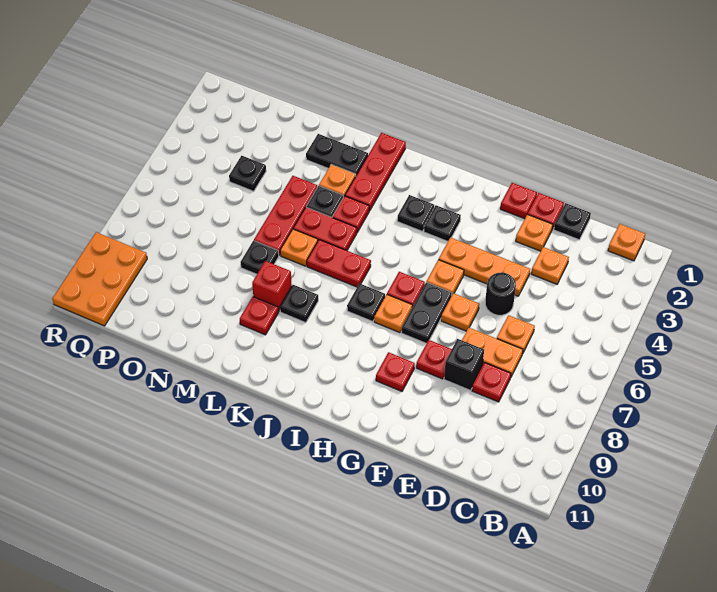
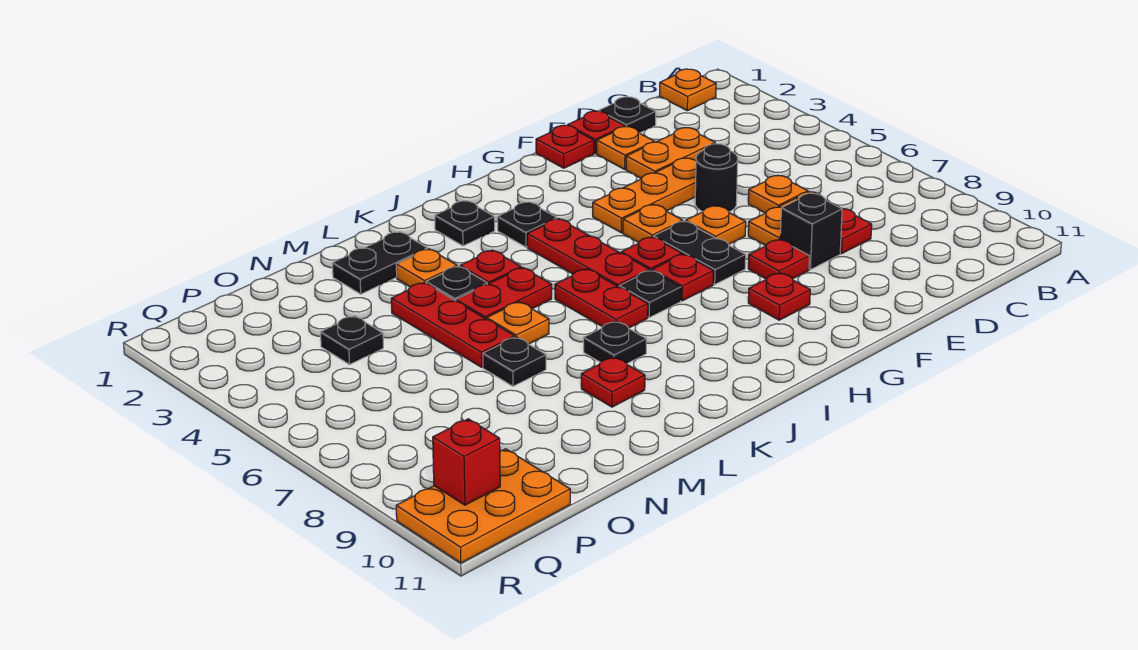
orange 1x1 plate [531,247,569,284] -> orange 1x2 plate [626,128,715,179]
black 1x1 plate [424,205,461,241] -> black 1x1 plate moved to [435,201,495,246]
orange 1x1 plate [374,294,412,333] -> red 1x1 plate [652,254,713,301]
red 1x2 plate [307,240,371,287] -> red 1x2 plate turned to [555,269,648,328]
red 1x3 plate [345,133,406,211] -> red 1x3 plate moved to [527,219,649,287]
red 1x1 brick [252,261,292,312] -> red 1x1 brick moved to [433,419,500,505]
orange 2x3 plate [53,232,147,326] -> orange 2x3 plate turned to [396,449,570,563]

